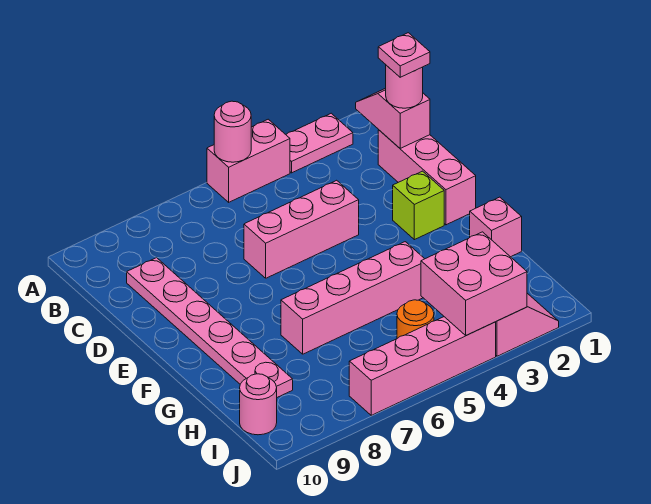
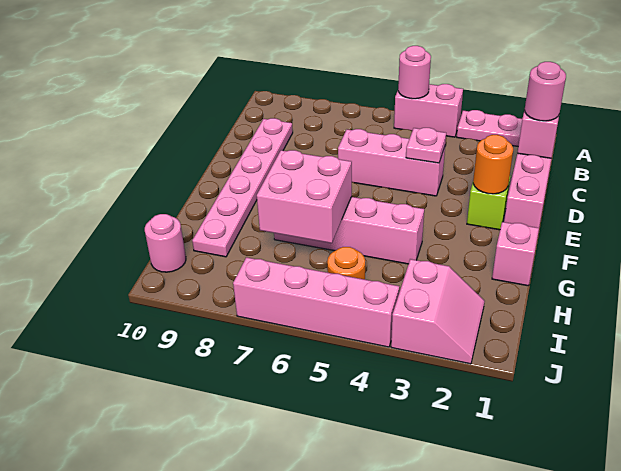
pink 1x1 plate [378,33,430,77] -> pink 1x1 plate moved to [406,128,446,163]
none -> orange 1x1 round brick [473,135,513,194]
pink 2x2 brick [421,232,527,335] -> pink 2x2 brick moved to [257,150,352,243]

